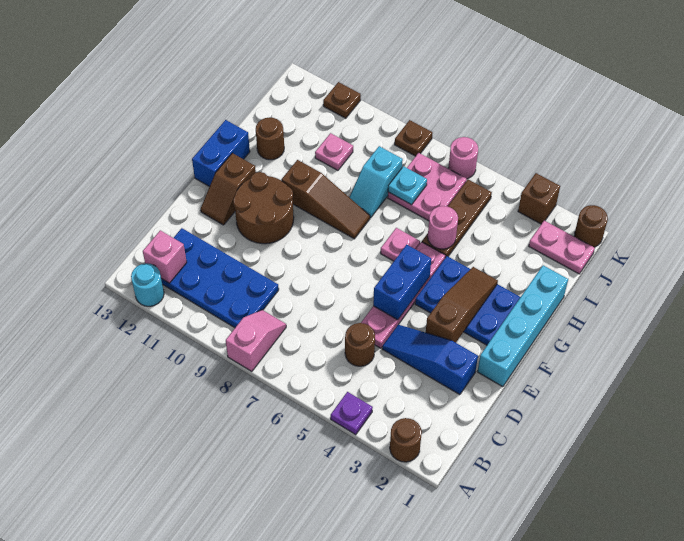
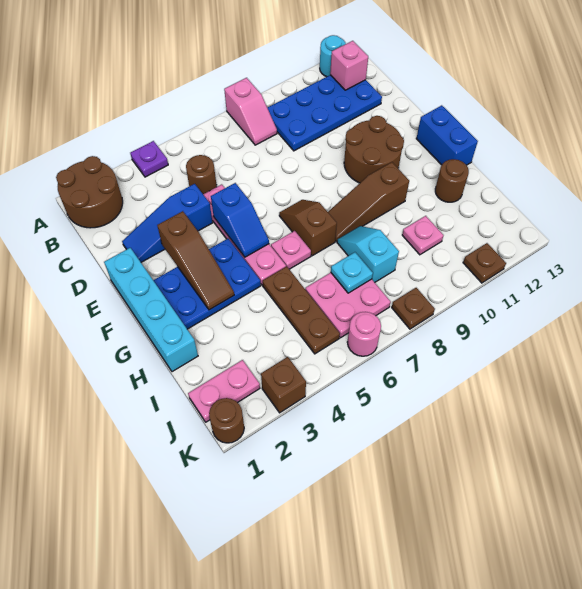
brown 1x1 round brick [390,418,422,462] -> brown 2x2 round brick [56,156,123,228]
blue 1x3 slope [382,324,478,395] -> blue 1x3 slope turned to [122,184,213,262]
blue 1x2 brick [373,245,431,320] -> blue 1x2 slope [211,183,269,257]
brown 1x2 slope [201,153,256,225] -> brown 1x2 slope moved to [279,200,337,256]
pink 1x1 round brick [428,206,458,249] -> none

